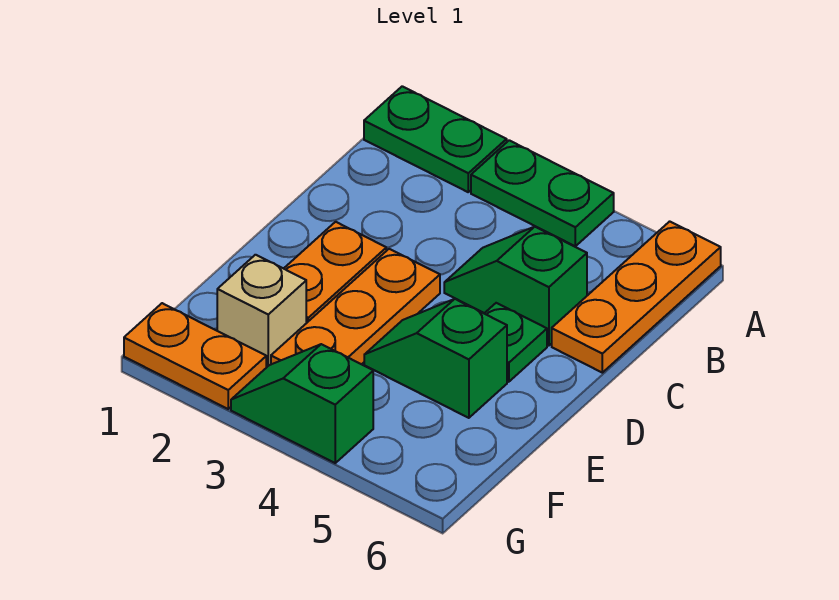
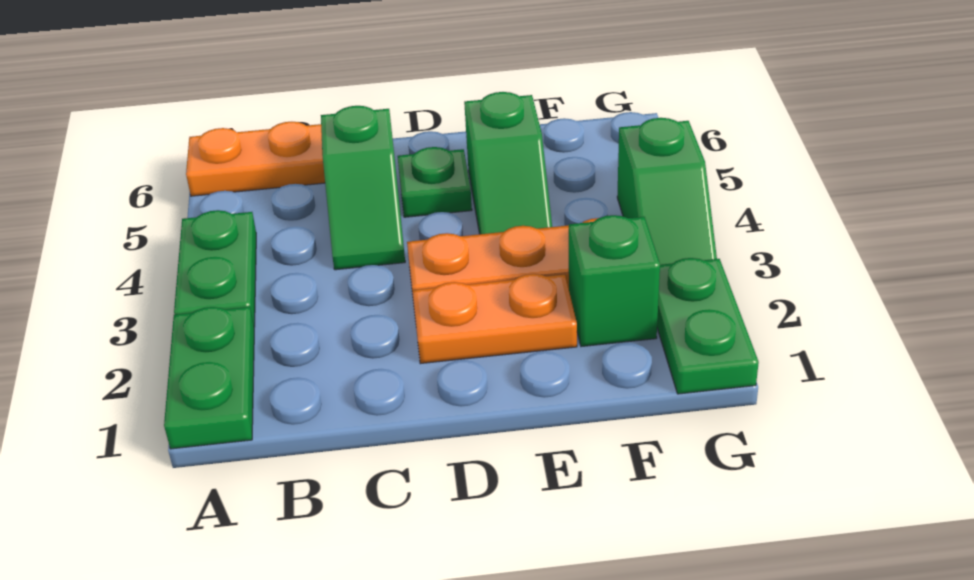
tan 1x1 brick [217,255,306,368] -> green 1x1 brick [569,215,660,347]
orange 1x2 plate [124,303,266,409] -> green 1x2 plate [657,258,759,394]

